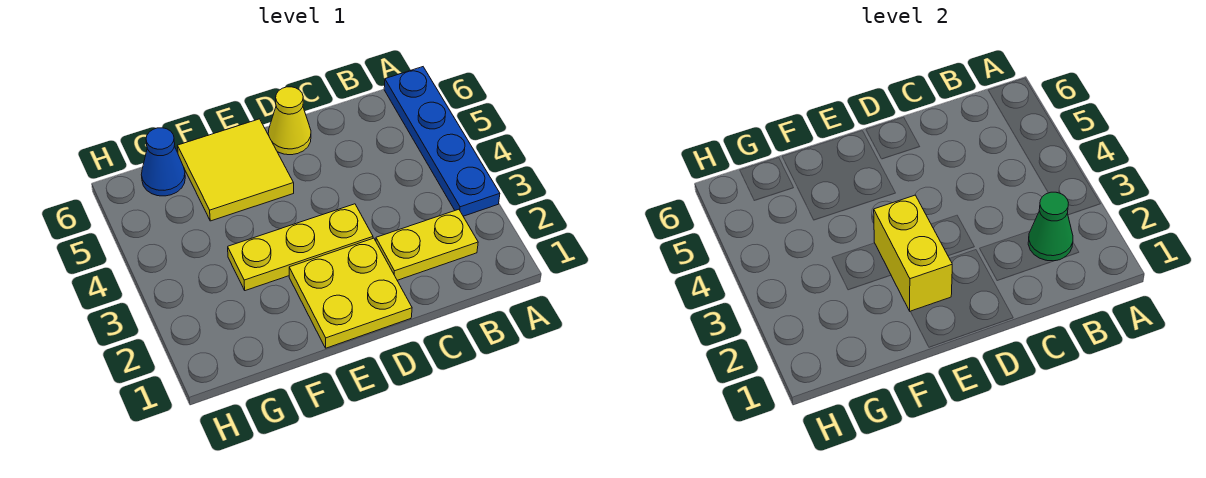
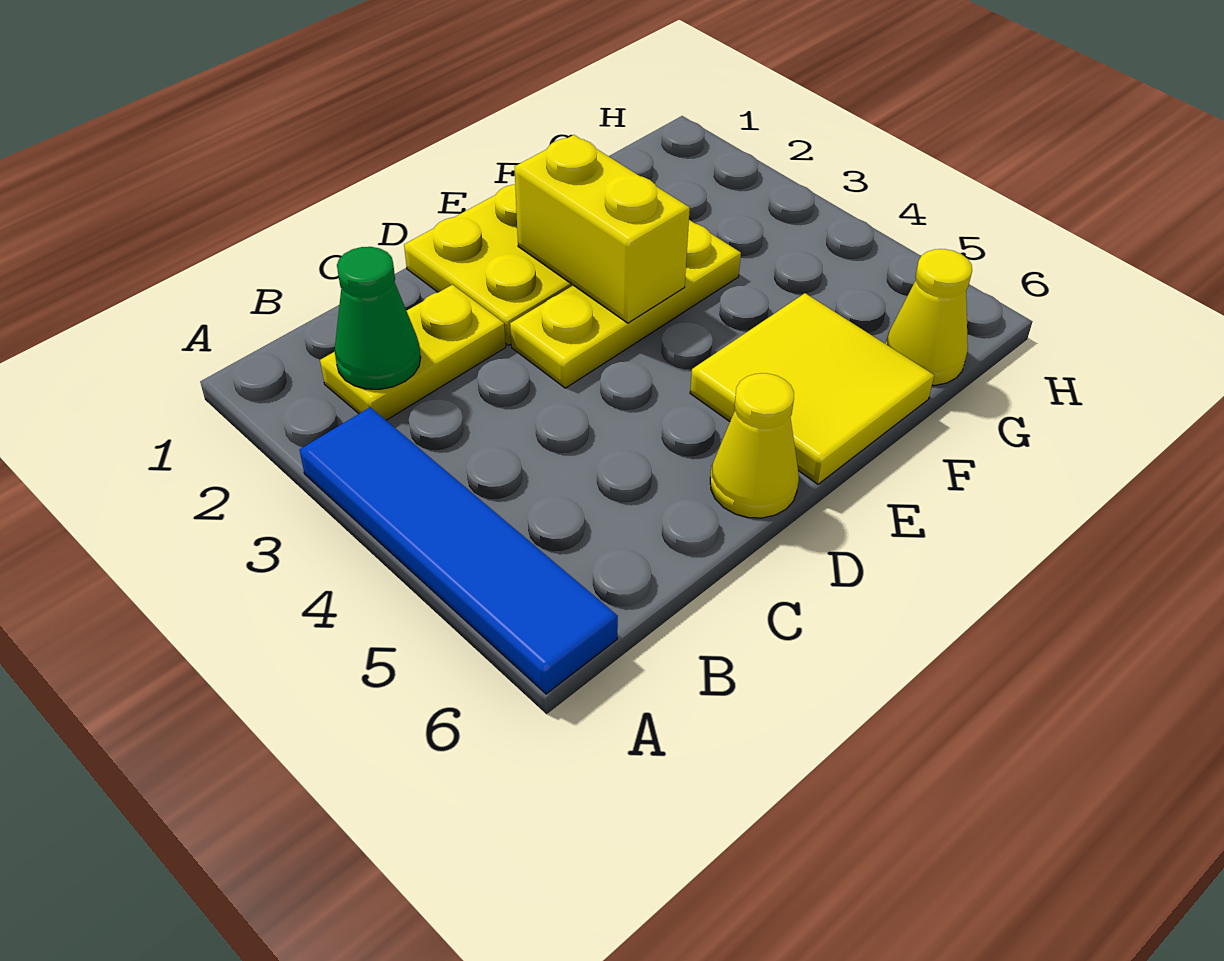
blue 1x4 plate [384,67,500,216] -> blue 1x4 tile [300,407,618,694]
blue 1x1 cone [141,128,185,196] -> yellow 1x1 cone [886,249,972,385]

